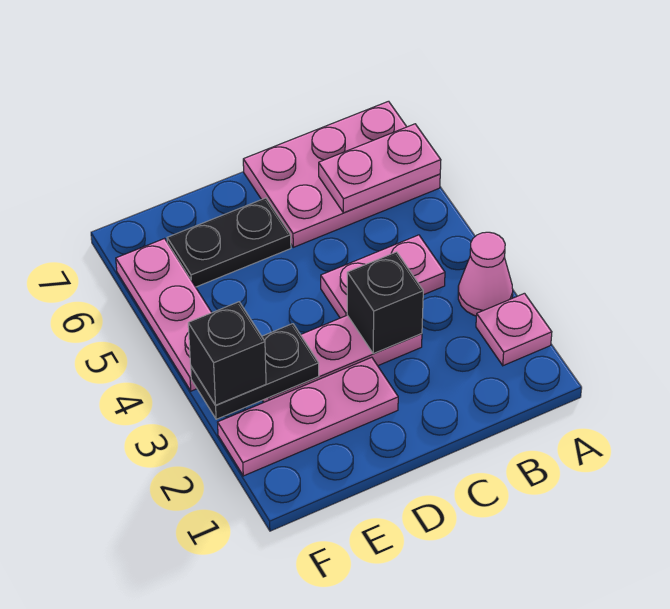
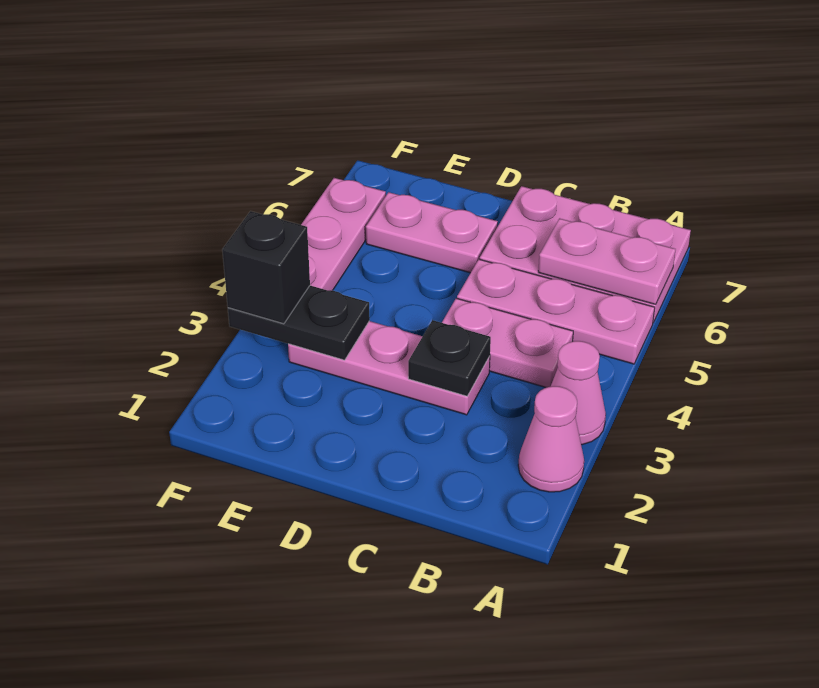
pink 1x1 plate [476,293,552,366] -> pink 1x1 cone [518,386,584,492]
black 1x1 brick [347,252,423,354] -> black 1x1 plate [408,320,491,396]
pink 1x3 plate [218,357,398,476] -> pink 1x3 plate moved to [457,259,655,364]
black 1x2 plate [167,198,291,287] -> pink 1x2 plate [366,192,498,273]

